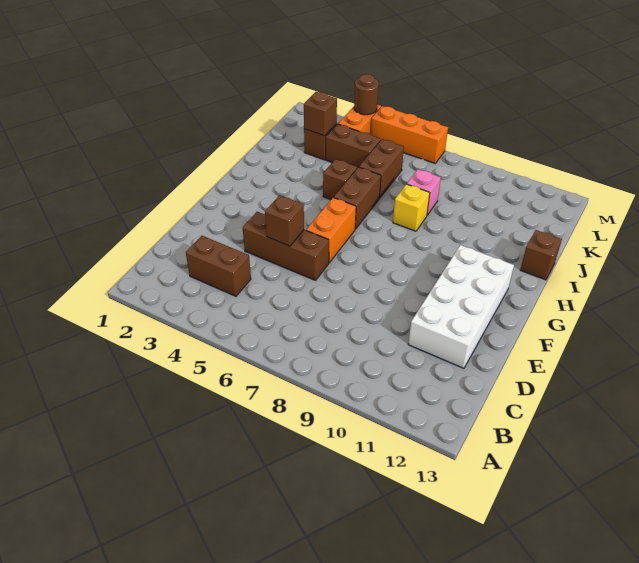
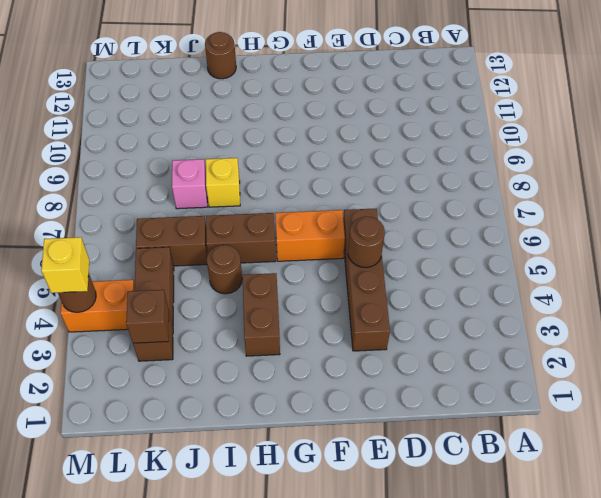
brown 1x2 brick [186,236,251,296] -> brown 1x2 brick moved to [243,273,280,356]
white 2x4 brick [408,245,514,368] -> none
brown 1x3 brick [243,212,329,280] -> brown 1x4 brick [343,208,390,351]
brown 1x1 brick [265,195,304,246] -> brown 1x1 round brick [348,216,385,268]
brown 1x1 brick [323,159,357,200] -> brown 1x1 round brick [207,245,242,294]
brown 1x1 brick [520,230,562,280] -> brown 1x1 round brick [205,32,236,79]
none -> yellow 1x1 brick [41,237,89,293]
orange 1x3 brick [371,106,448,164] -> none

